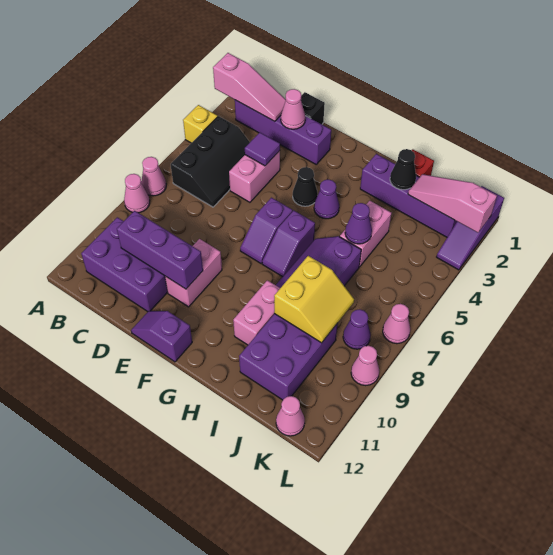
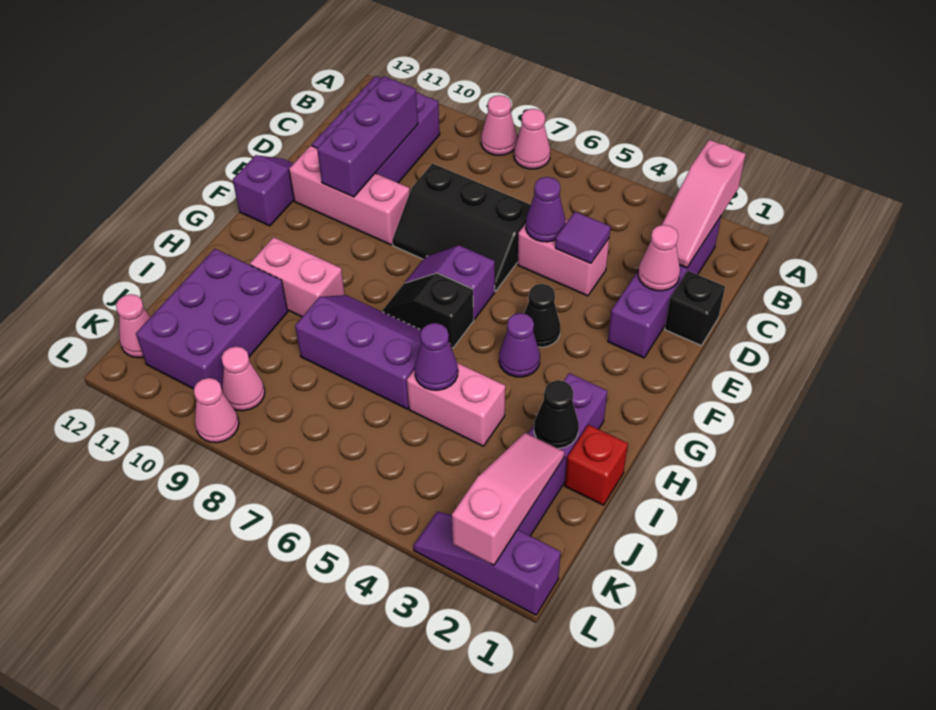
yellow 1x1 brick [183,105,218,143] -> none
black 2x3 slope [171,116,250,207] -> black 2x3 slope moved to [392,163,531,292]
pink 1x2 brick [165,239,222,307] -> pink 1x3 brick [289,146,410,245]
purple 1x2 slope [262,210,315,277] -> black 1x2 slope [383,273,474,348]
yellow 2x2 slope [274,256,354,343] -> none
purple 2x3 brick [239,314,338,400] -> purple 2x3 brick turned to [136,249,288,389]
purple 1x1 cone [343,309,371,349] -> purple 1x1 cone moved to [526,177,566,242]
pink 1x1 cone [383,304,410,344] -> pink 1x1 cone moved to [221,346,265,411]

